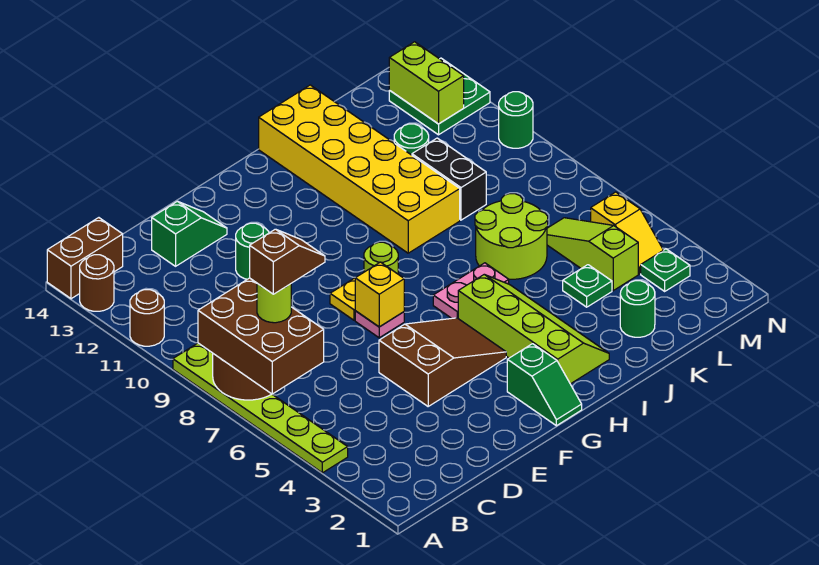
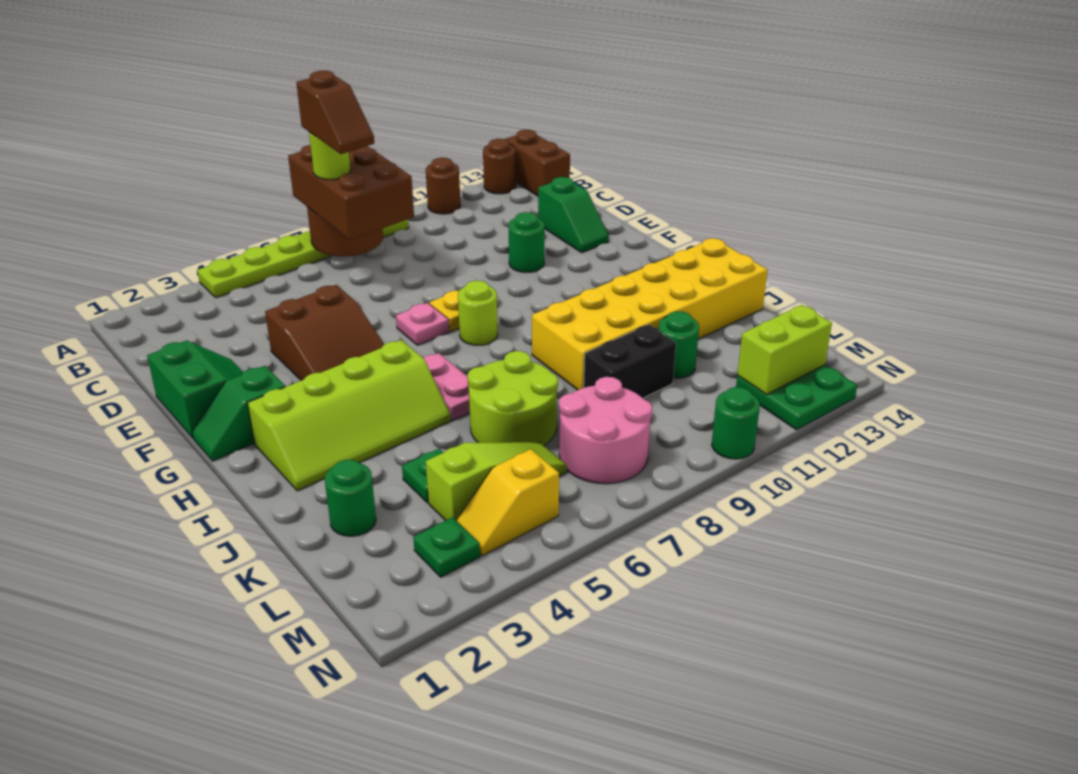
brown 2x3 brick [198,278,324,394] -> brown 2x3 brick turned to [288,145,414,240]
none -> green 2x2 slope [147,340,243,438]
yellow 1x1 brick [355,262,404,327] -> none
none -> pink 2x2 round brick [559,377,652,484]

